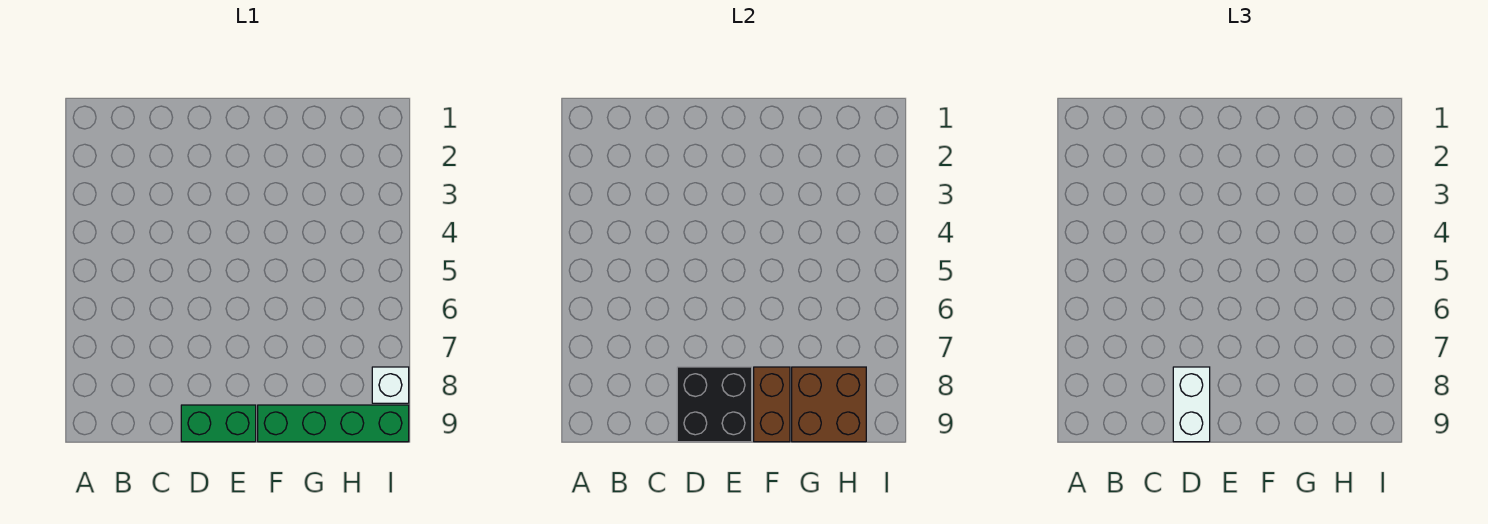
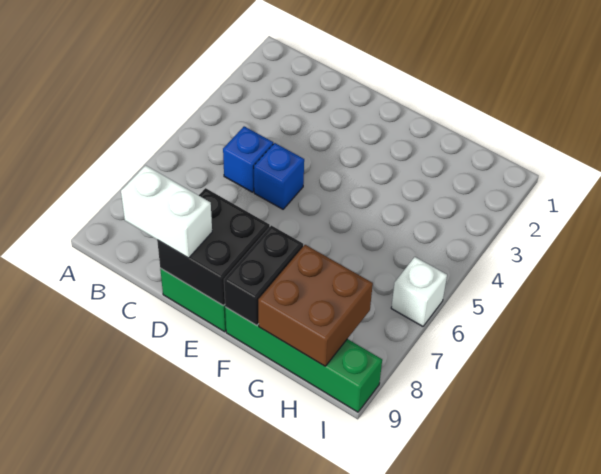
none -> blue 1x1 brick [223,126,273,192]
none -> blue 1x1 brick [254,143,304,209]
white 1x2 brick [1173,367,1210,442] -> white 1x2 brick turned to [121,165,212,258]
brown 1x2 brick [754,367,790,442] -> black 1x2 brick [224,225,303,326]
white 1x1 brick [372,367,409,403] -> white 1x1 brick moved to [391,257,447,326]

